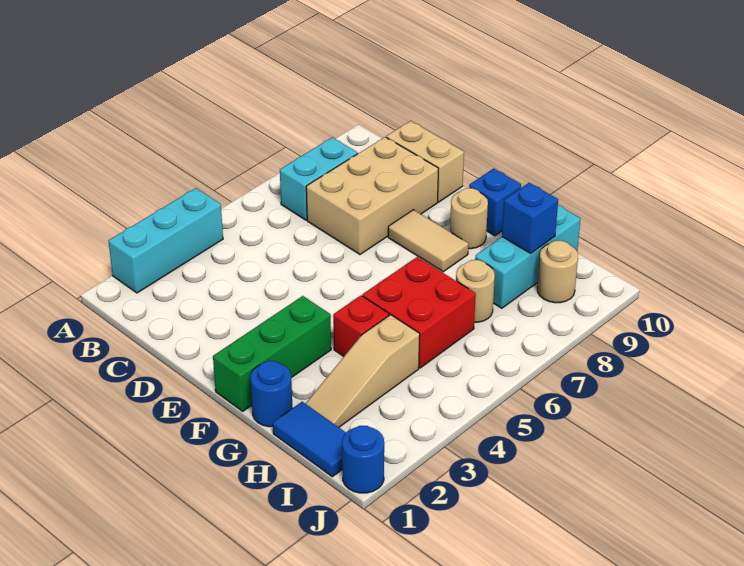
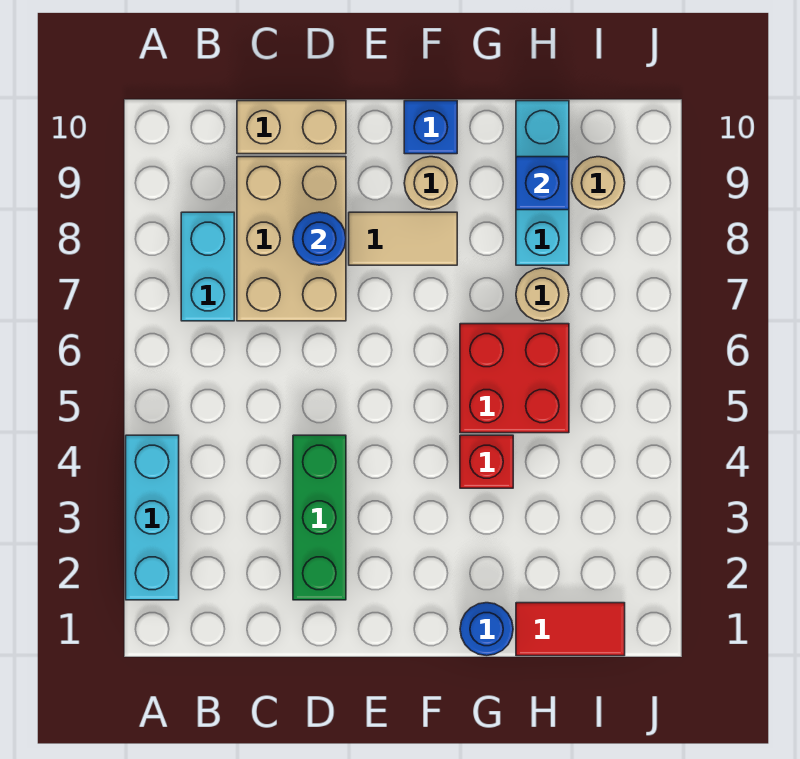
green 1x3 brick [213,296,331,411] -> green 1x3 brick moved to [293,435,346,600]
blue 1x2 tile [273,402,346,477] -> red 1x2 tile [516,603,625,656]
tan 1x3 slope [305,315,420,427] -> none
blue 1x1 round brick [342,426,384,493] -> blue 1x1 round brick moved to [293,212,346,265]

